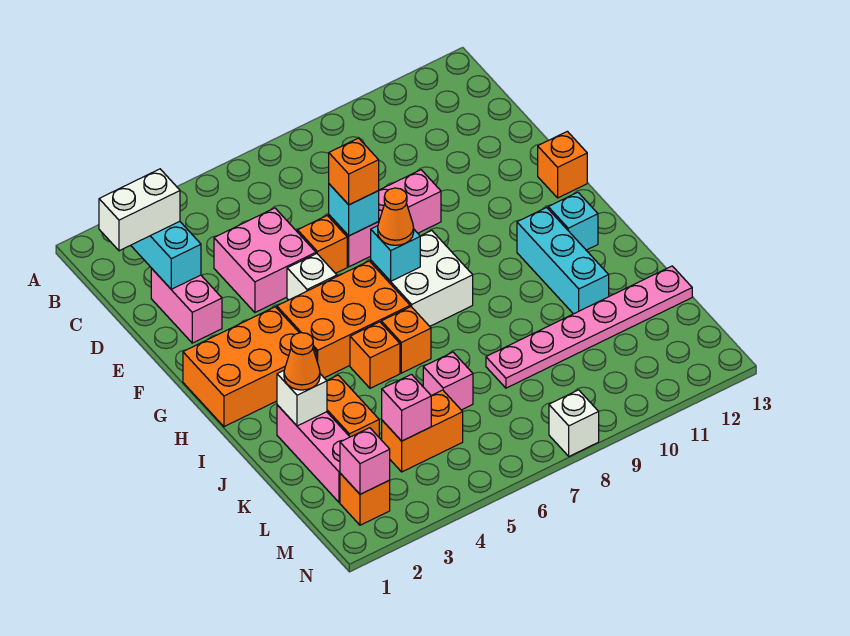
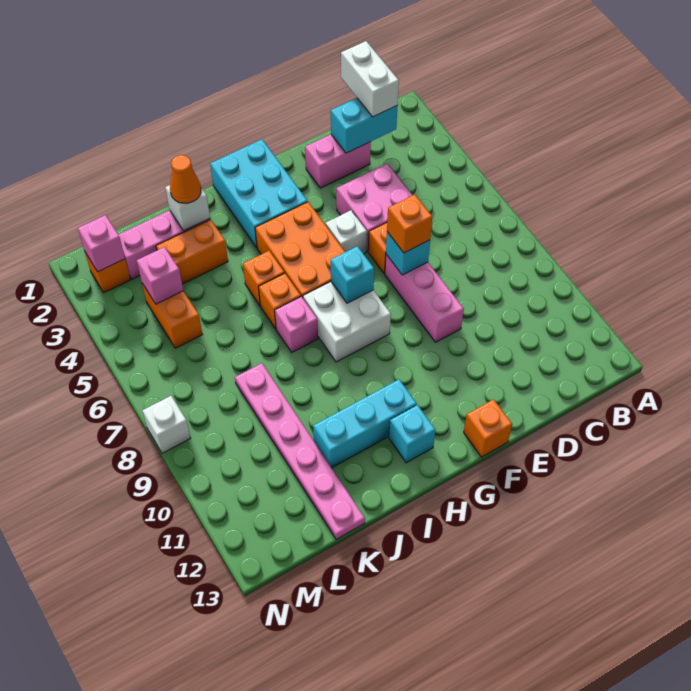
orange 2x3 brick [183,307,316,427] -> cyan 2x3 brick [210,139,308,248]
orange 1x1 cone [378,188,414,245] -> none
pink 1x1 brick [423,352,473,410] -> pink 1x1 brick moved to [275,297,318,352]

